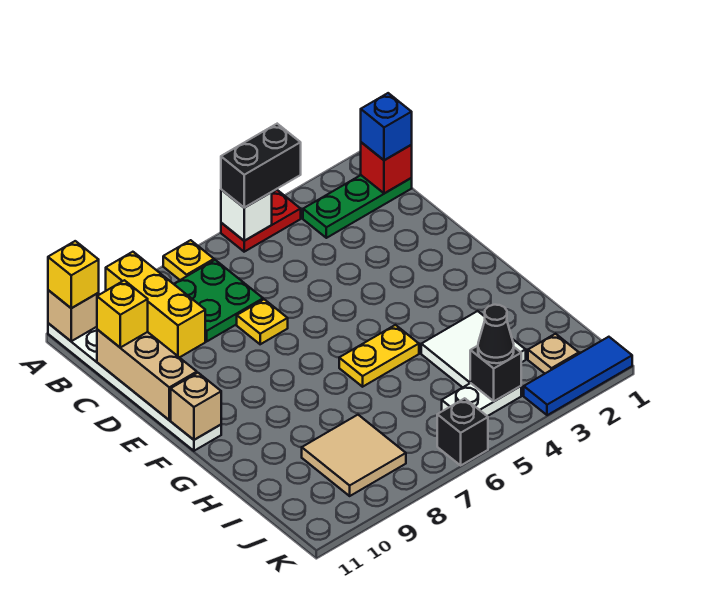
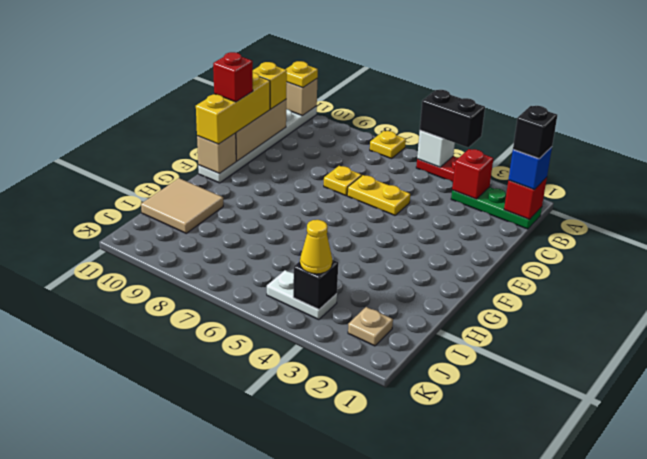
yellow 1x3 brick [106,252,205,358] -> yellow 1x3 brick moved to [196,73,270,144]
yellow 1x1 brick [48,241,99,308] -> yellow 1x1 plate [285,61,318,88]
none -> red 1x1 brick [452,149,493,199]
green 2x2 plate [174,260,263,341] -> none
none -> red 1x1 brick [213,52,253,102]
yellow 1x2 plate [339,325,419,387] -> yellow 1x2 plate moved to [347,175,410,215]
white 2x2 tile [421,311,526,387] -> none
tan 2x2 tile [302,415,406,496] -> tan 2x2 tile moved to [141,178,223,233]
black 1x1 cone [478,305,514,363] -> yellow 1x1 cone [300,220,332,274]
blue 1x3 tile [524,337,632,415] -> none
black 1x1 brick [437,398,488,465] -> black 1x1 brick moved to [513,106,557,158]

